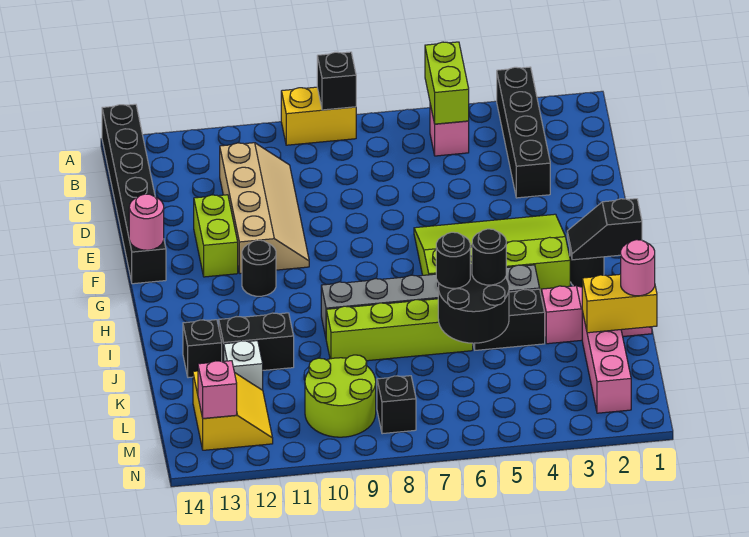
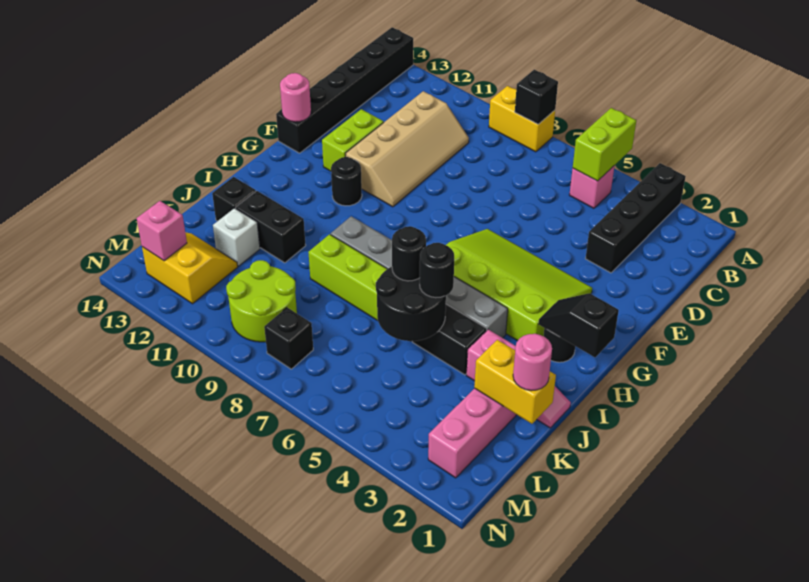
yellow 2x2 slope [193,371,273,450] -> yellow 2x2 slope turned to [142,232,238,304]

